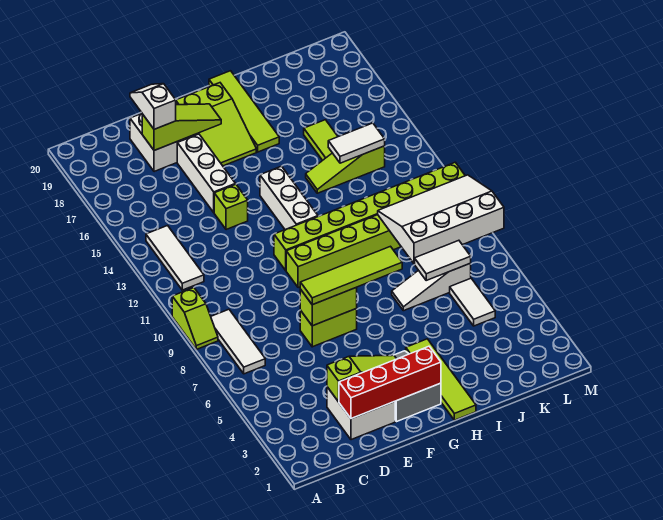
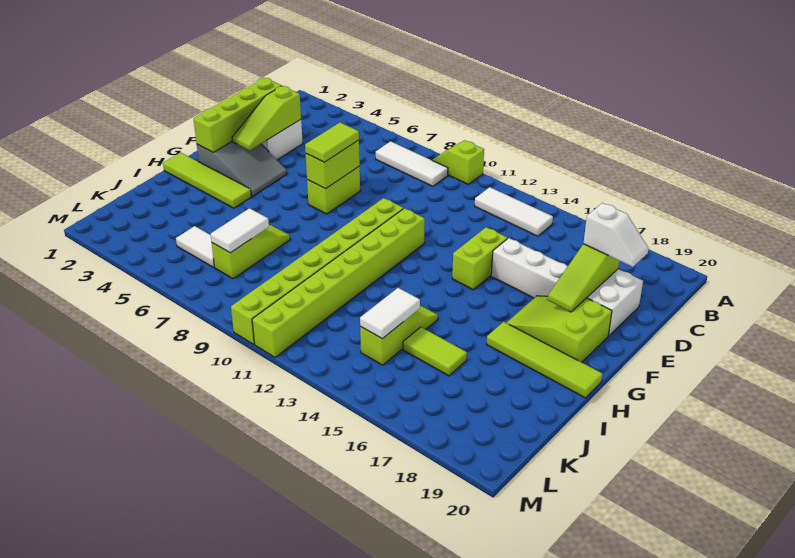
red 1x4 brick [339,346,441,419] -> lime 1x4 brick [193,78,281,152]
lime 1x4 tile [300,246,402,305] -> lime 1x2 tile [305,123,359,162]
lime 1x1 brick [214,184,248,230] -> lime 1x2 brick [452,227,507,290]
white 1x3 brick [260,166,318,230] -> none
white 1x3 slope [392,263,471,311] -> lime 1x3 slope [212,225,290,279]
white 3x4 slope [378,175,504,264] -> none

